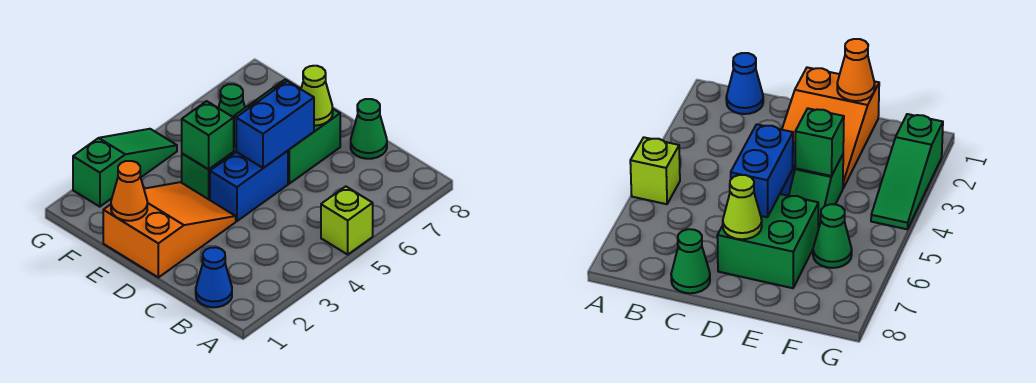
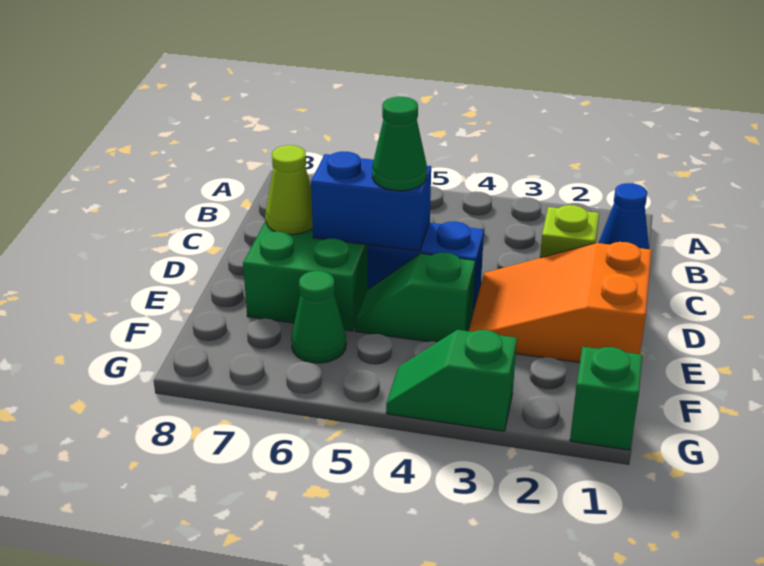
lime 1x1 brick [321,186,373,254] -> lime 1x1 brick moved to [540,205,599,258]
green 1x1 cone [351,99,387,159] -> green 1x1 cone moved to [372,97,427,191]
orange 1x1 cone [111,161,147,221] -> none
green 1x1 brick [182,101,234,169] -> green 1x1 brick moved to [570,347,642,450]
green 1x3 slope [73,129,177,207] -> green 1x2 slope [386,330,517,431]

